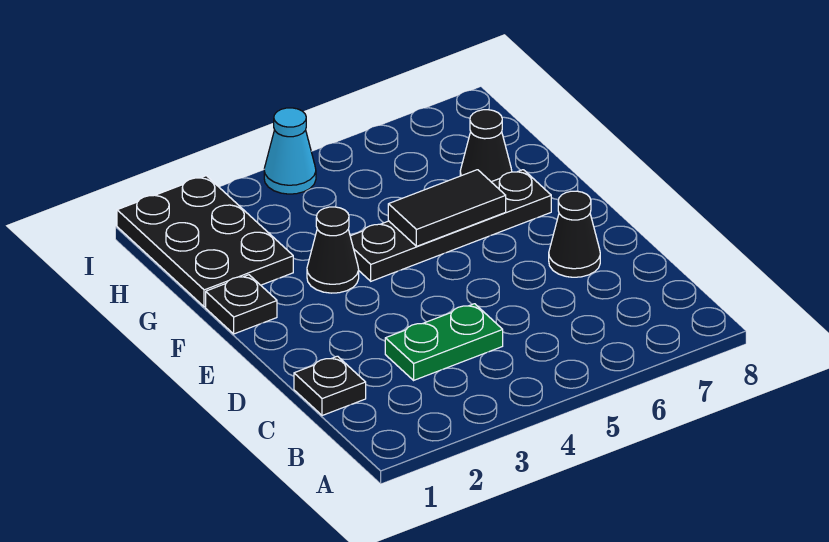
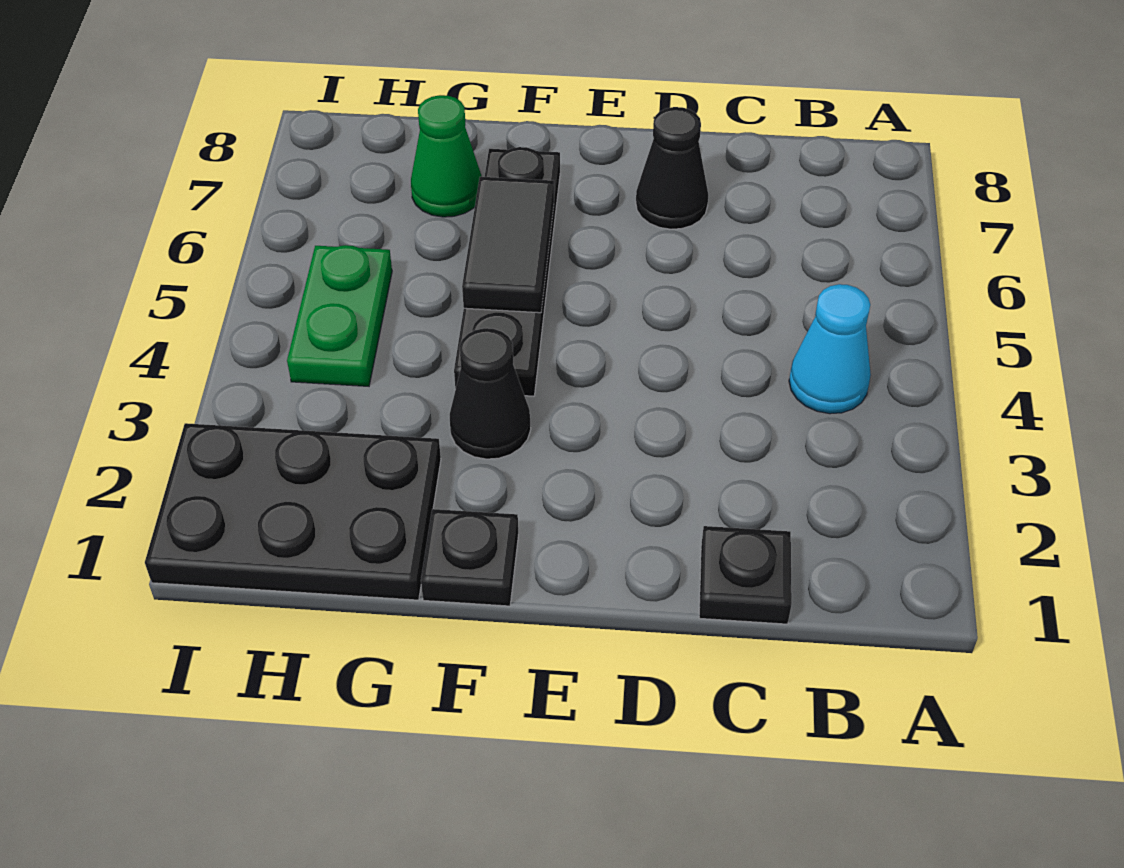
green 1x2 plate [385,304,503,380] -> green 1x2 plate moved to [287,245,392,386]
black 1x1 cone [460,110,512,182] -> green 1x1 cone [411,95,482,217]
cyan 1x1 cone [264,108,316,194] -> cyan 1x1 cone moved to [789,284,871,414]

